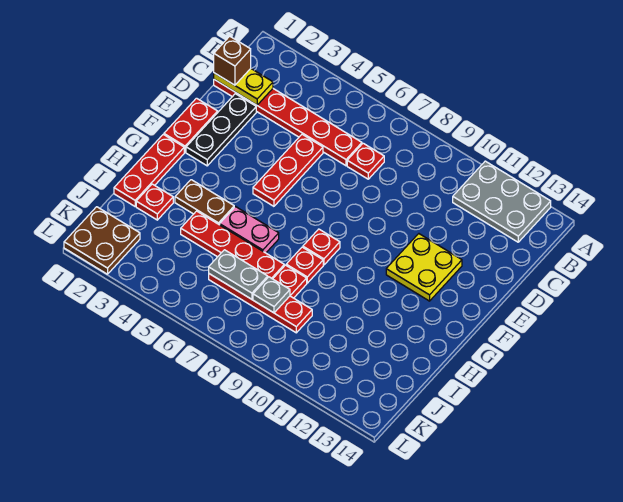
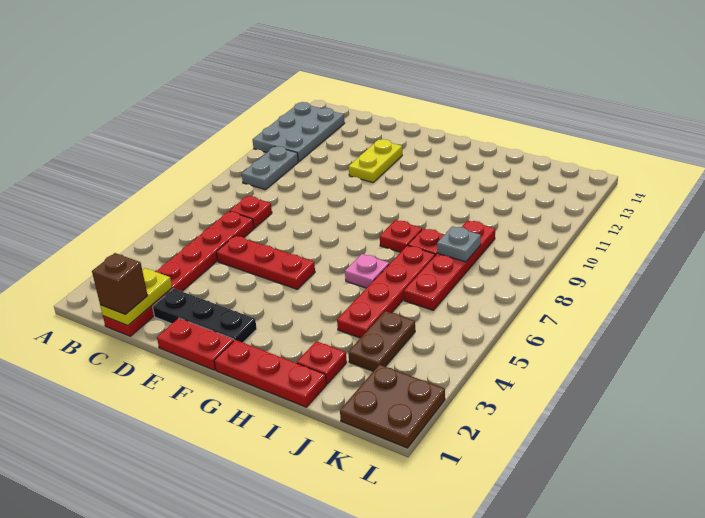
yellow 2x2 plate [386,234,462,301] -> yellow 1x2 plate [349,139,402,183]
red 1x1 plate [303,229,340,265] -> none
brown 1x2 plate [175,180,234,225] -> brown 1x2 plate moved to [348,311,415,371]
pink 1x2 plate [220,207,279,253] -> pink 1x1 plate [345,254,389,288]
grey 1x2 plate [209,250,268,299] -> grey 1x2 plate moved to [242,146,298,190]

